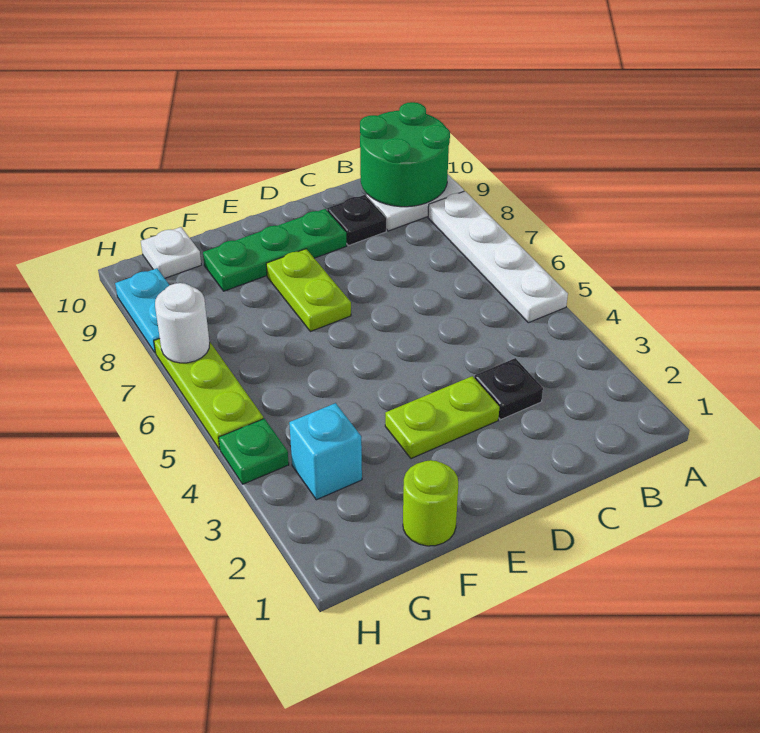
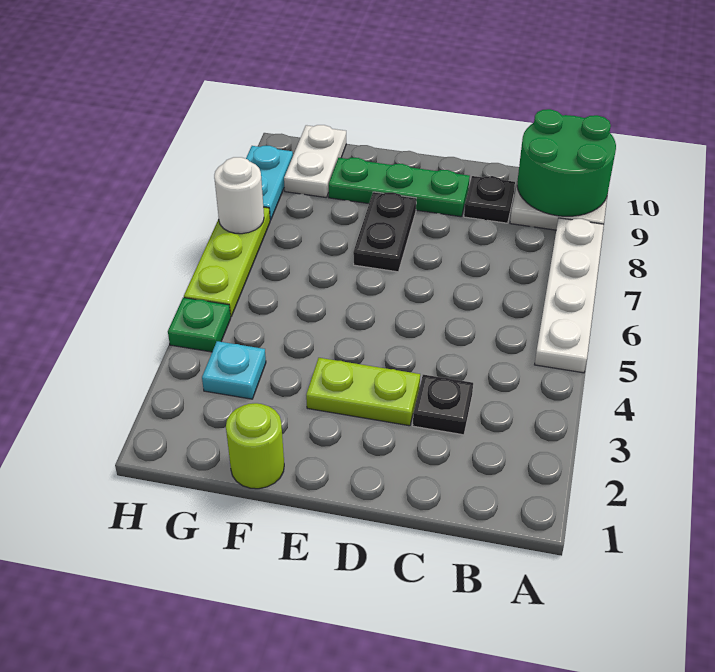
lime 1x2 plate [266,249,351,332] -> black 1x2 plate [353,192,416,272]
cyan 1x1 brick [289,403,362,500] -> cyan 1x1 plate [202,341,266,399]
white 1x1 plate [141,227,201,278] -> white 1x2 plate [284,125,346,198]

